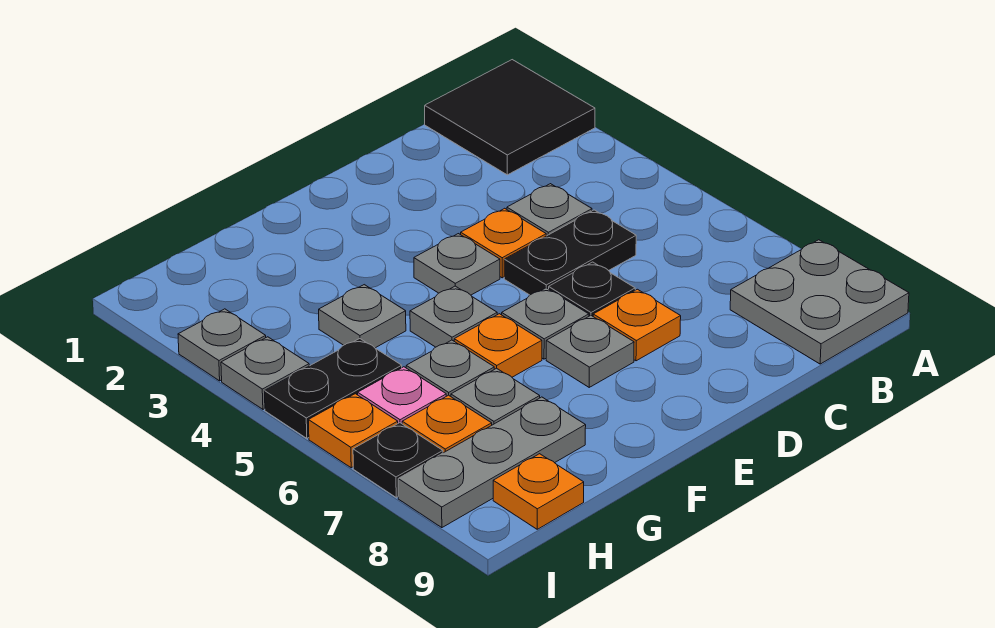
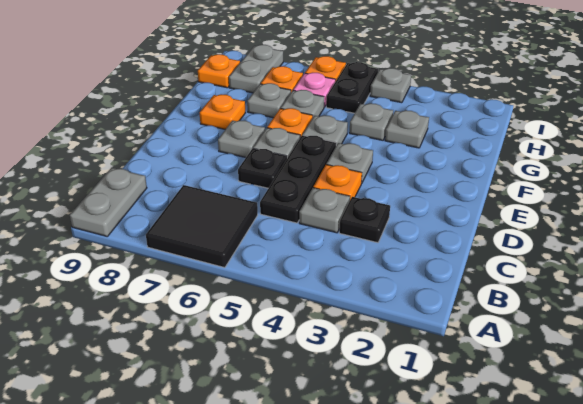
black 2x2 tile [425,60,595,175] -> black 2x2 tile moved to [146,185,258,268]
grey 2x2 plate [730,240,909,364] -> grey 1x2 plate [70,168,147,236]
black 1x2 plate [504,210,636,295] -> black 1x3 plate [260,135,336,223]
orange 1x1 plate [593,289,681,361] -> orange 1x1 plate moved to [200,94,246,129]
grey 1x3 plate [398,397,586,528] -> grey 1x2 plate [229,45,283,93]
grey 1x1 plate [178,309,266,381] -> grey 1x1 plate moved to [385,110,429,148]
black 1x1 plate [353,423,443,497] -> black 1x1 plate moved to [339,197,390,243]

